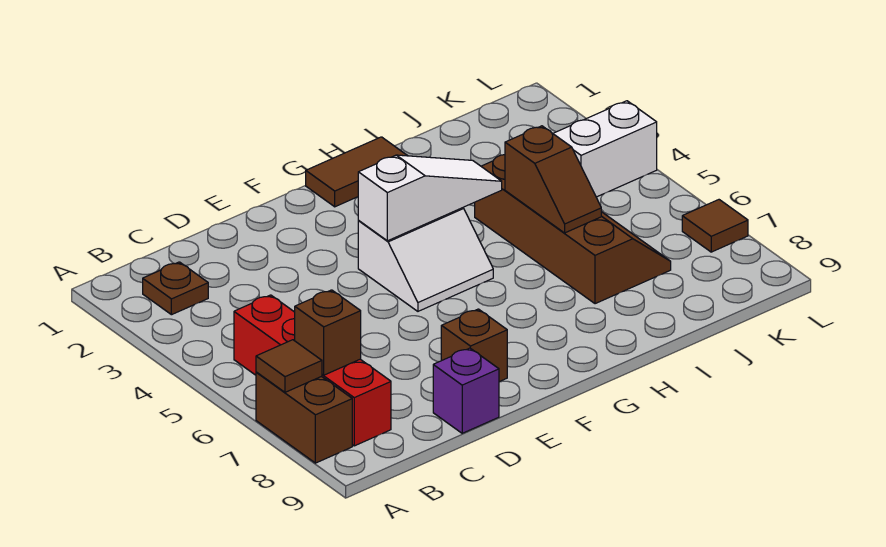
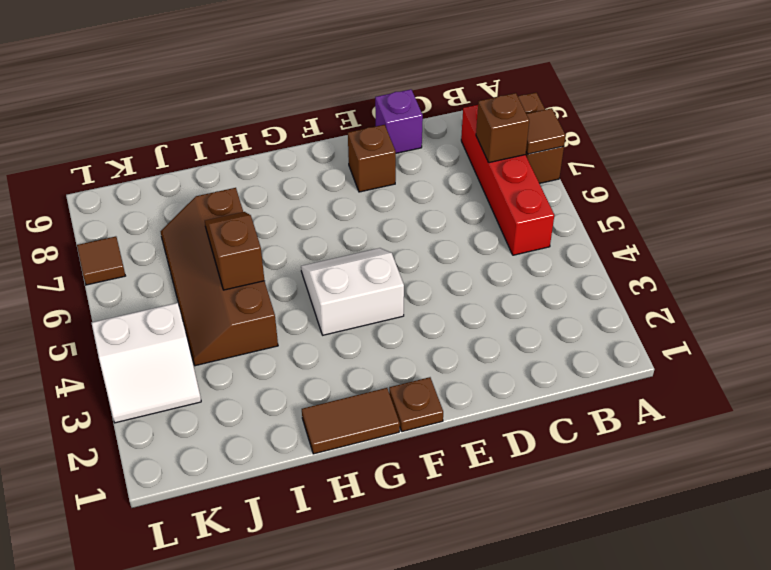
brown 1x1 plate [143,262,208,315] -> brown 1x1 plate moved to [389,377,443,432]
white 1x3 slope [358,155,502,241] -> none

